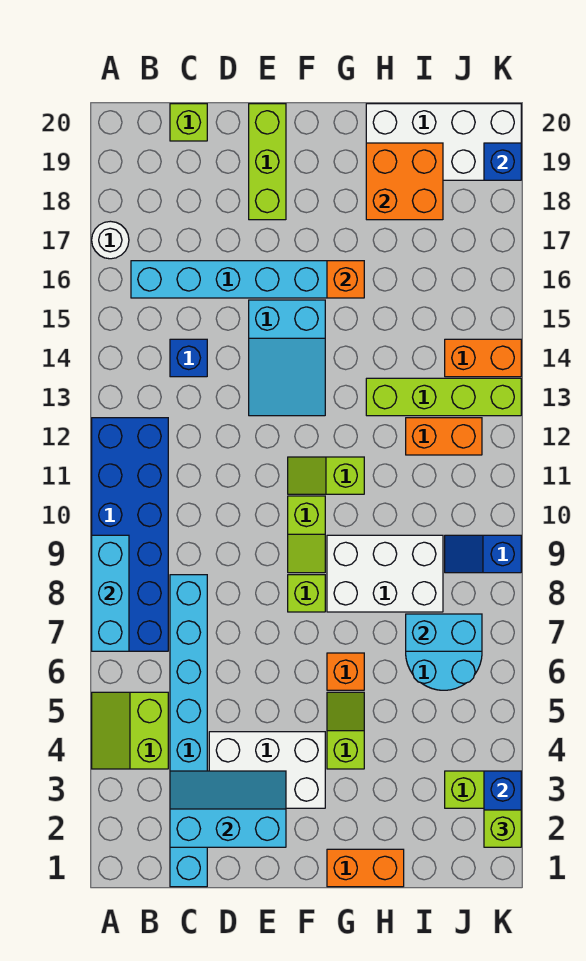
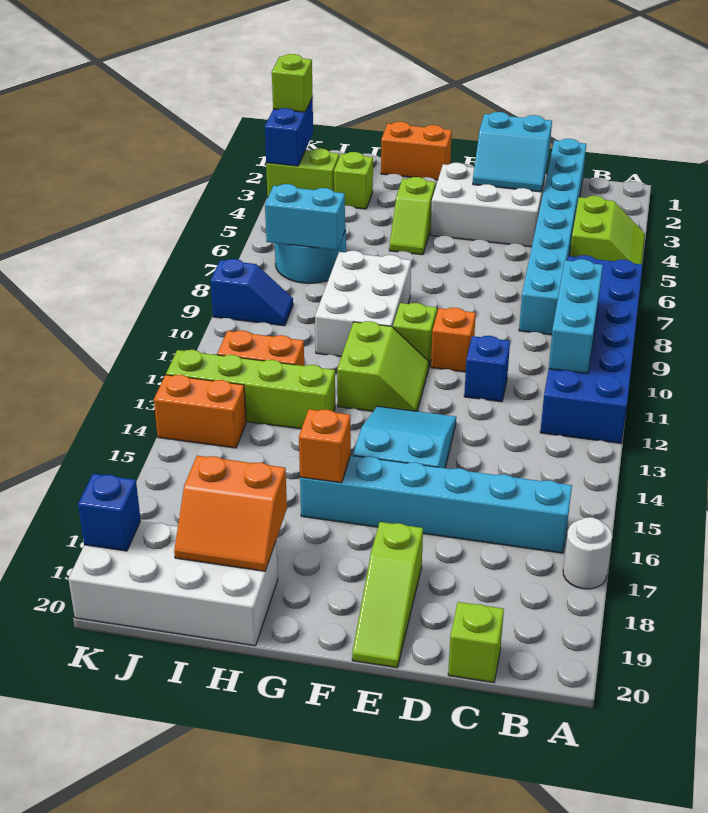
cyan 1x3 brick [92,535,129,651] -> cyan 1x3 brick moved to [549,259,603,374]
cyan 2x3 slope [170,771,286,847] -> cyan 2x2 slope [473,112,552,192]
blue 1x1 brick [170,339,207,377] -> blue 1x1 brick moved to [464,336,510,402]
lime 1x3 brick [249,104,286,220] -> lime 1x3 slope [352,522,423,668]
lime 1x1 brick [288,575,325,612] -> lime 1x1 brick moved to [334,152,373,209]
lime 1x2 slope [288,457,364,494] -> lime 2x2 slope [337,321,429,411]
orange 1x1 brick [327,653,364,690] -> orange 1x1 brick moved to [431,308,476,372]
white 2x3 brick [327,535,443,612] -> white 2x3 brick turned to [315,251,411,356]
orange 2x2 brick [366,143,443,220] -> orange 2x2 slope [174,456,287,571]

